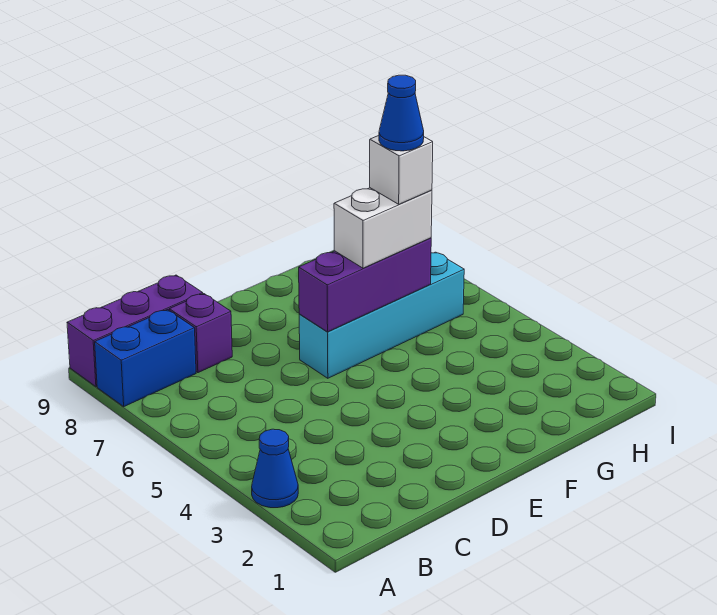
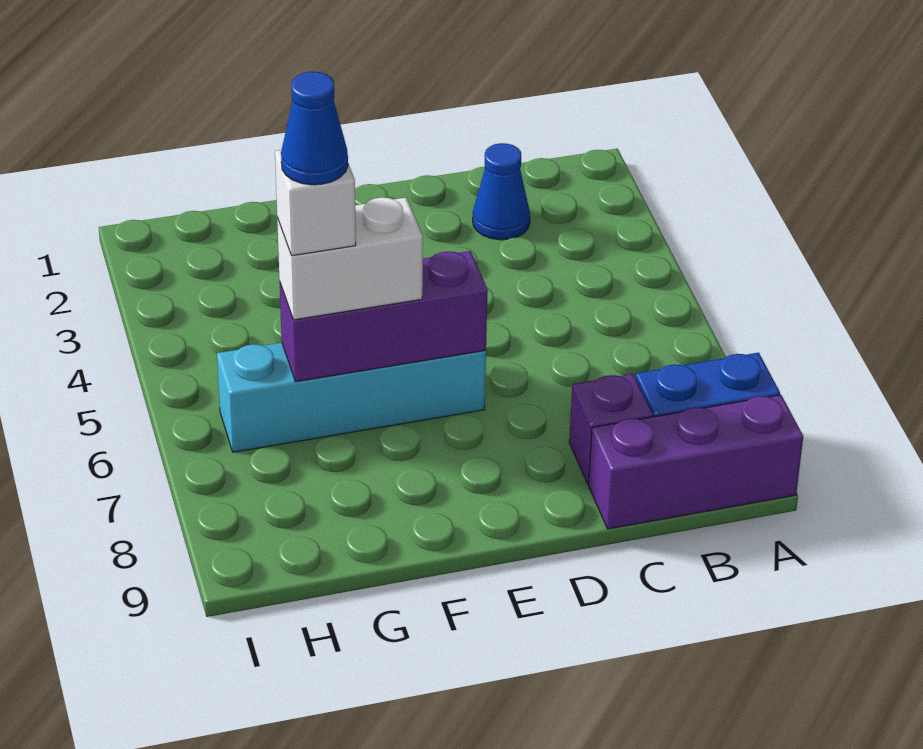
blue 1x1 cone [252,429,298,508] -> blue 1x1 cone moved to [473,143,530,240]

